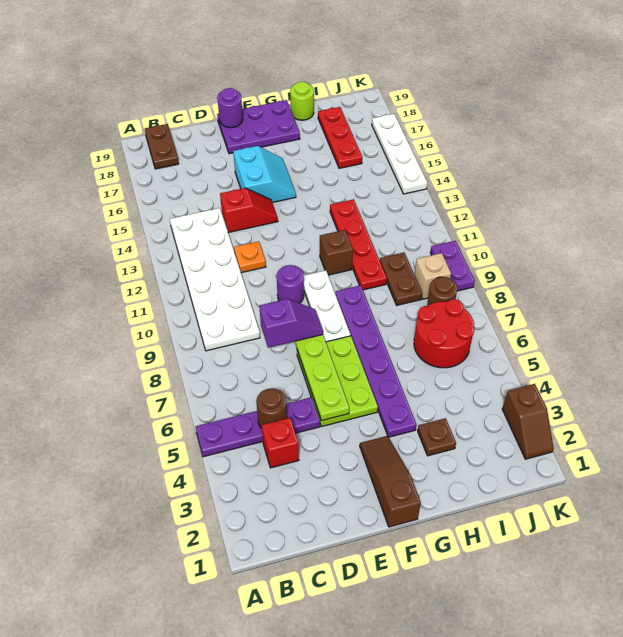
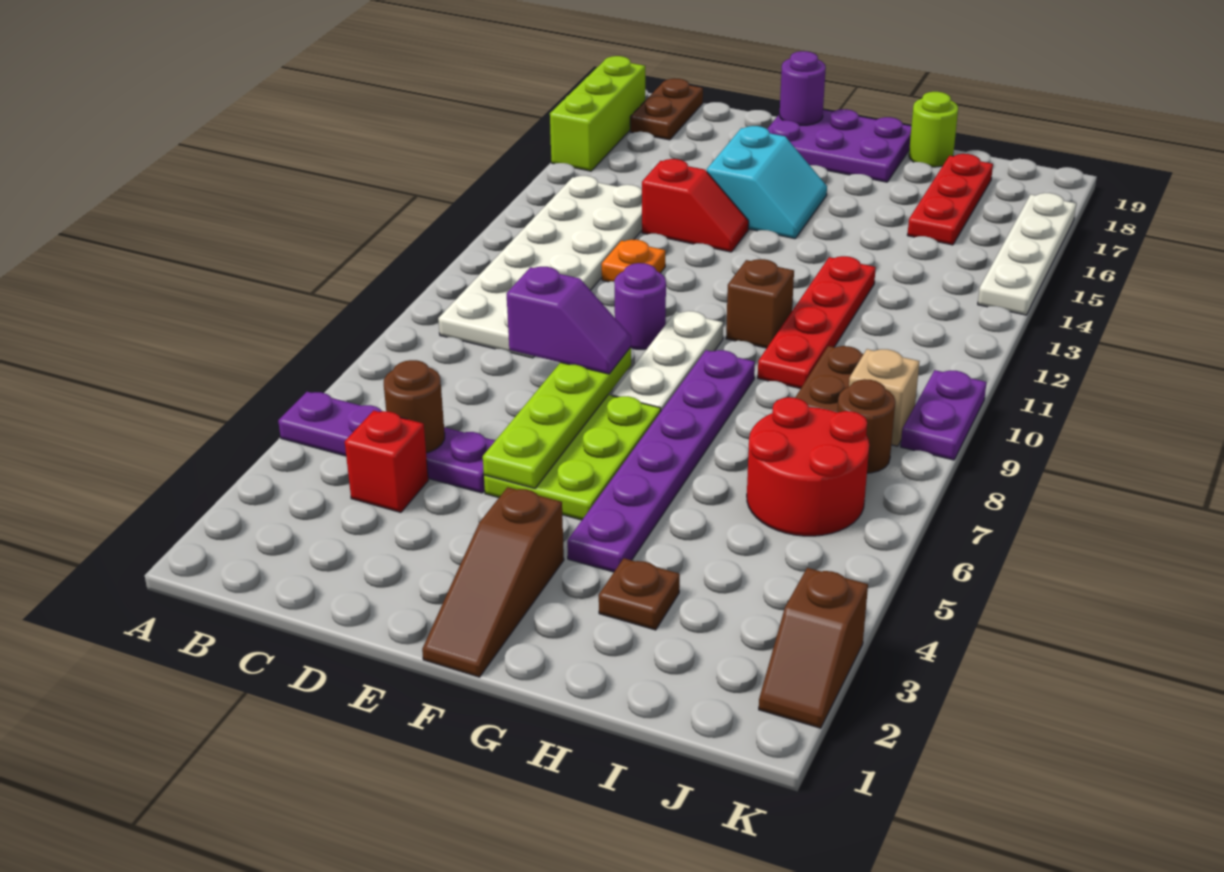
none -> lime 1x3 brick [550,56,645,171]
brown 1x3 slope [360,436,421,527] -> brown 1x3 slope turned to [422,487,564,677]

